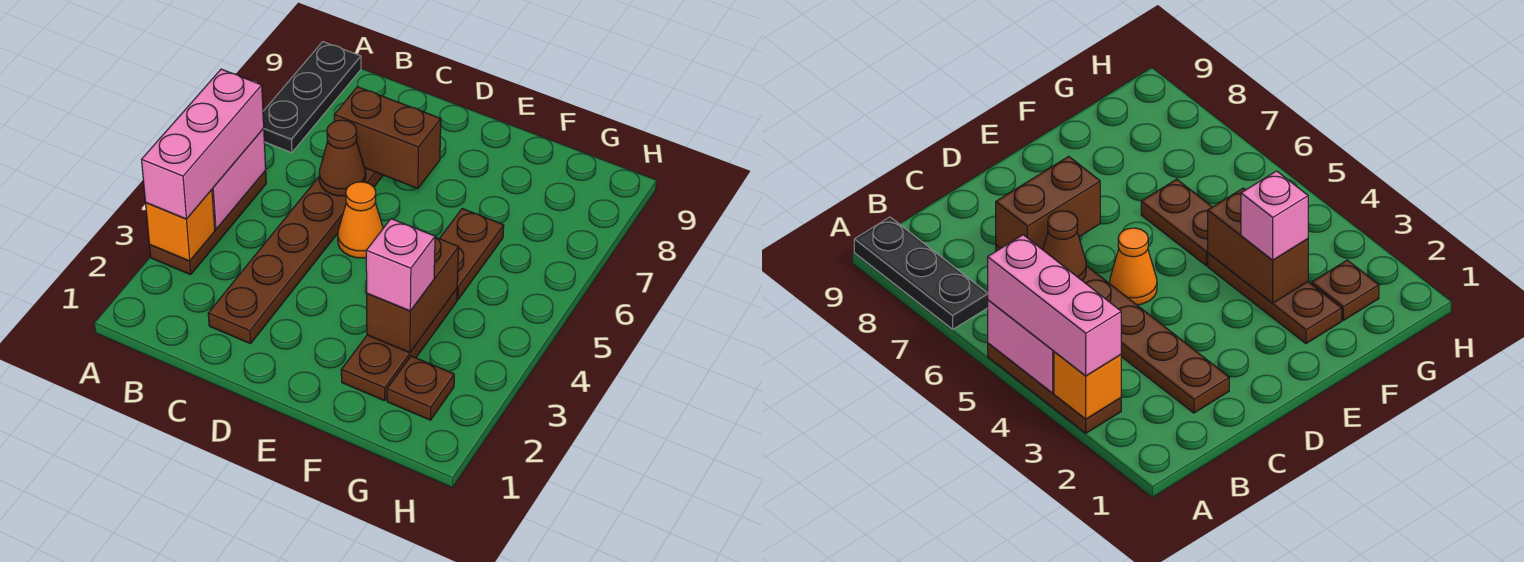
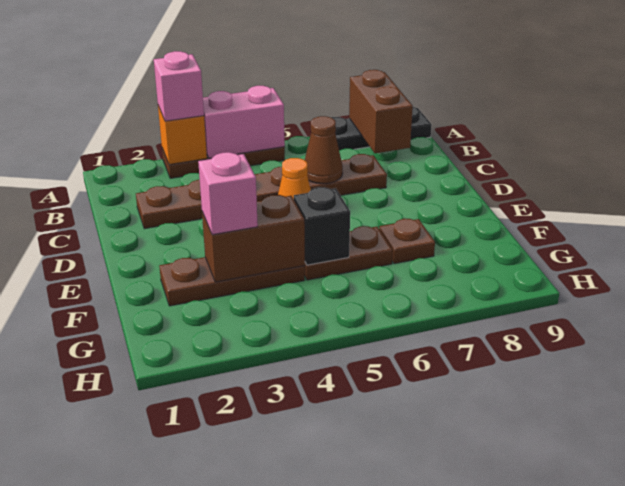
pink 1x3 brick [142,69,264,219] -> pink 1x1 brick [154,51,204,121]
brown 1x2 brick [334,87,441,189] -> brown 1x2 brick moved to [349,70,413,153]
none -> black 1x1 brick [294,187,350,265]
brown 1x1 plate [387,356,454,420] -> brown 1x1 plate moved to [379,219,435,264]

